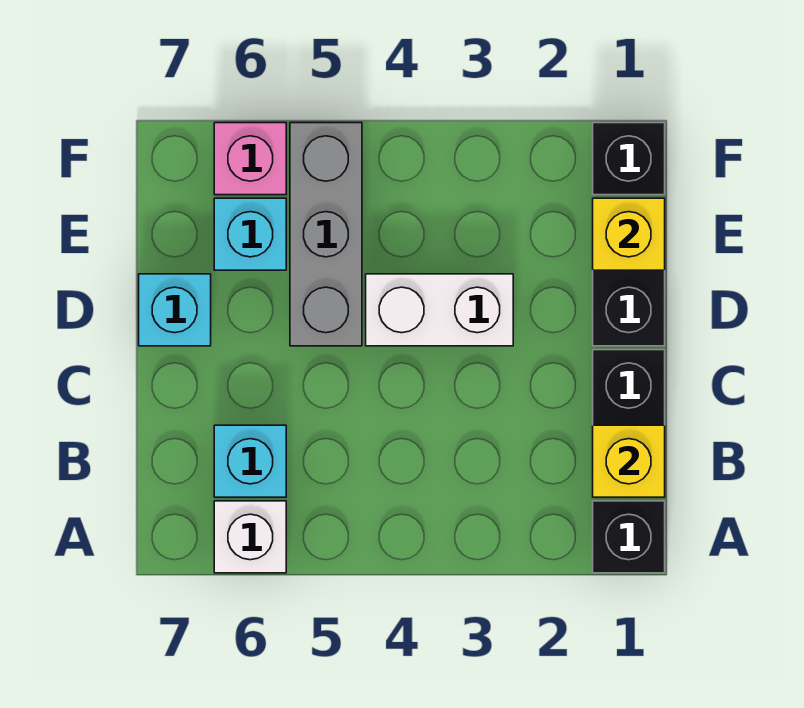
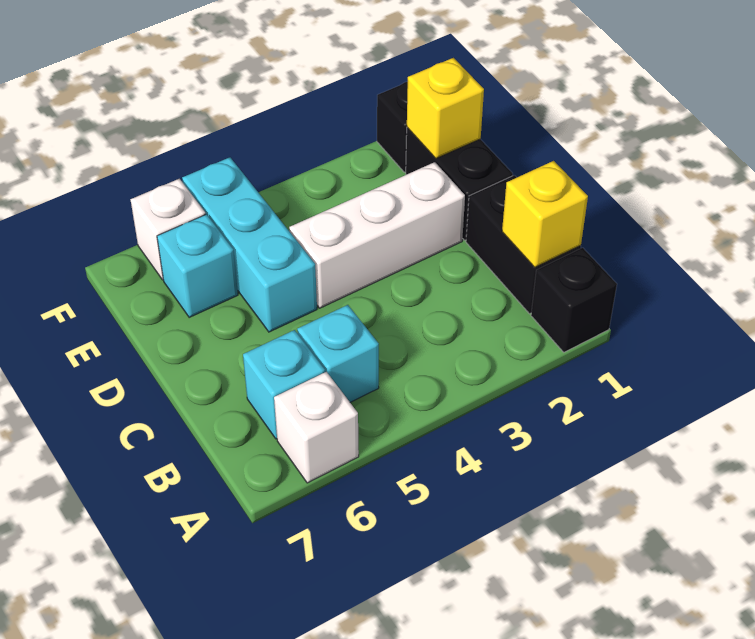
white 1x2 brick [366,274,513,346] -> white 1x3 brick [289,162,465,308]
grey 1x3 brick [290,123,362,346] -> cyan 1x3 brick [182,157,317,332]
cyan 1x1 brick [139,274,211,346] -> cyan 1x1 brick moved to [297,305,379,402]
pink 1x1 brick [214,123,286,195] -> white 1x1 brick [131,179,206,280]

